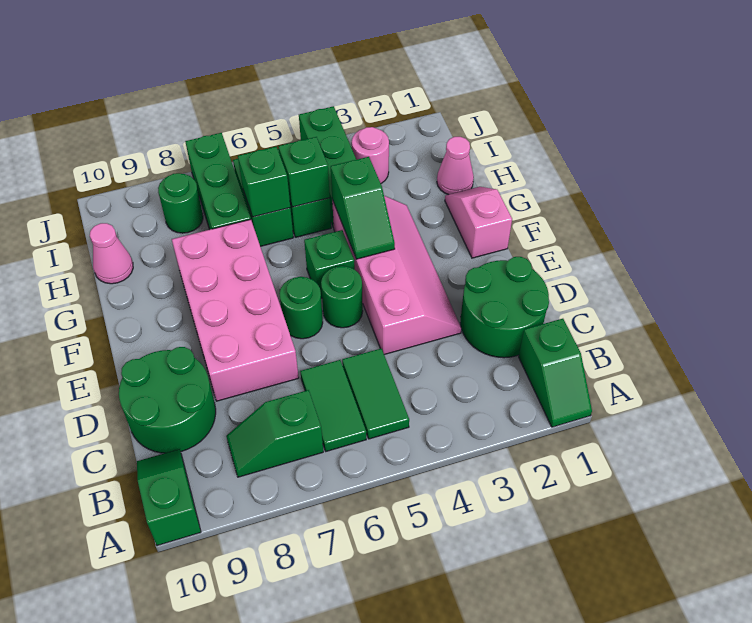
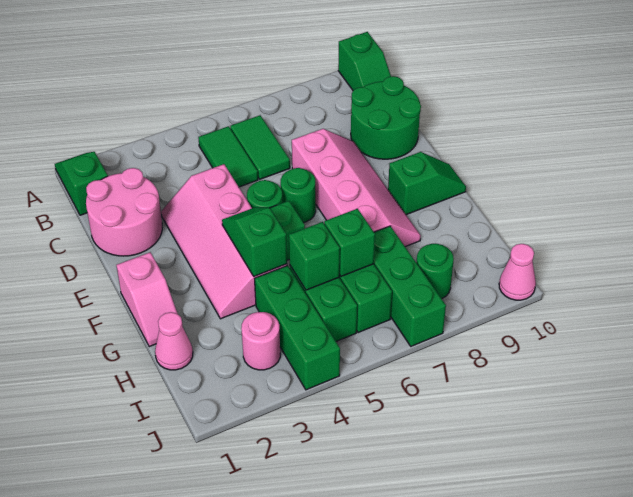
green 1x2 slope [226,390,323,477] -> green 1x2 slope moved to [388,152,466,215]
green 2x2 round brick [461,257,549,358] -> pink 2x2 round brick [86,168,162,256]
pink 2x4 brick [172,219,299,401] -> pink 2x4 slope [292,129,421,247]
pink 1x1 cone [90,223,133,284] -> pink 1x1 cone moved to [499,244,536,300]

